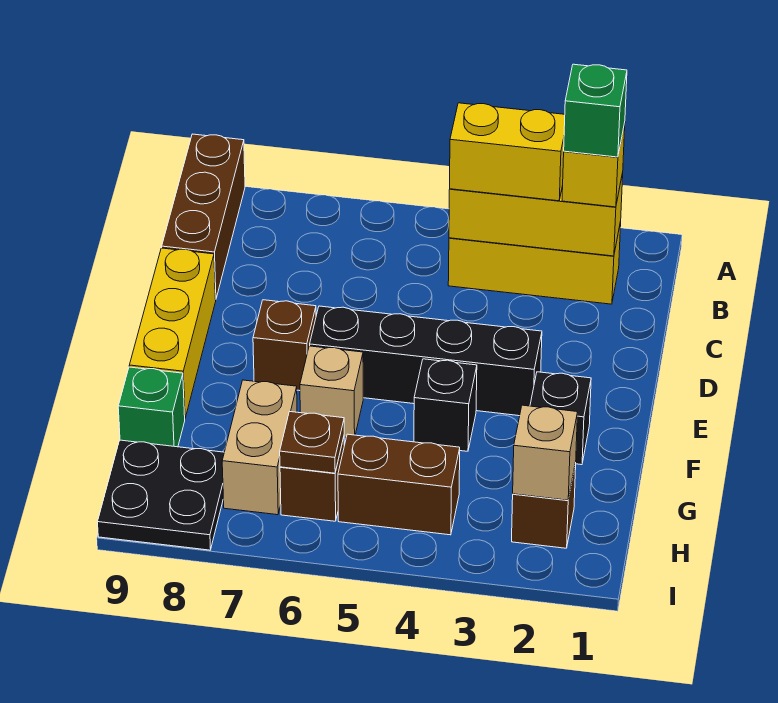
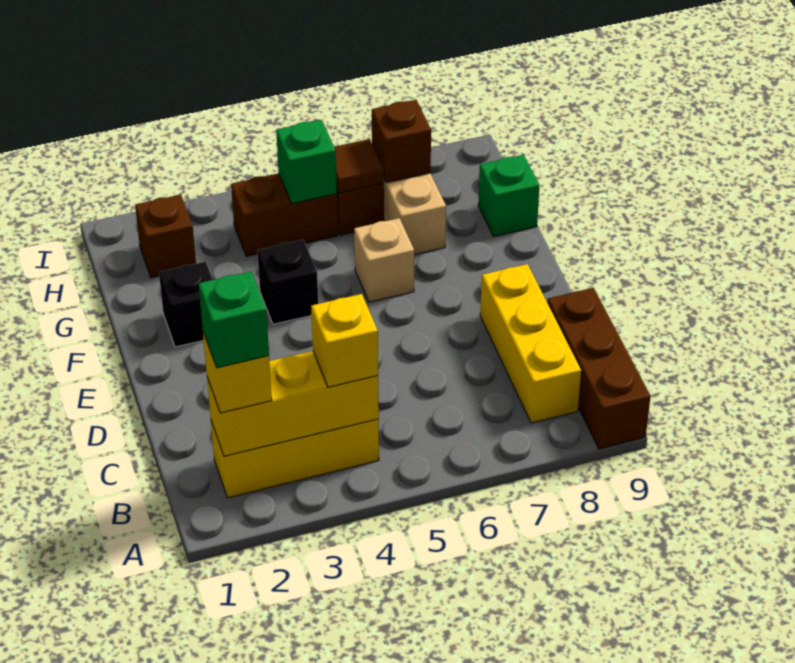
yellow 1x2 brick [450,103,565,201] -> yellow 1x1 brick [311,294,378,387]
yellow 1x3 brick [129,248,216,418] -> yellow 1x3 brick moved to [480,264,581,423]
black 1x4 brick [310,306,542,416] -> none
brown 1x1 brick [253,300,316,391] -> brown 1x1 brick moved to [372,100,431,183]
tan 1x1 brick [513,405,578,500] -> none
none -> green 1x1 brick [276,120,337,204]
brown 1x1 plate [280,412,344,473] -> brown 1x1 tile [334,139,384,193]
black 2x2 plate [98,440,224,550] -> none

